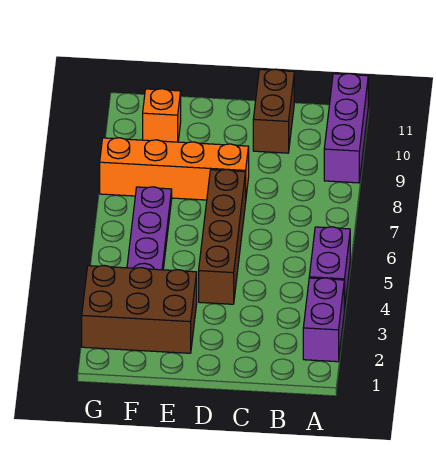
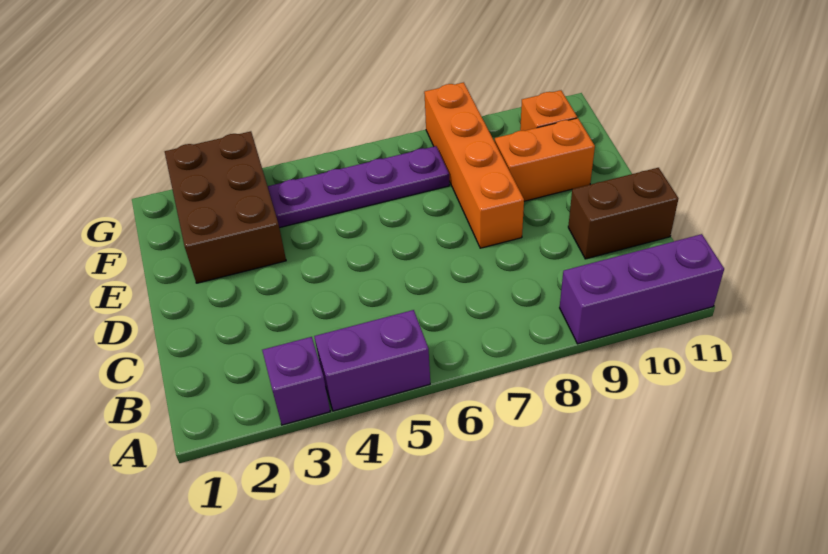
purple 1x2 brick [303,278,344,362] -> purple 1x1 brick [262,337,330,425]
brown 1x4 brick [199,170,246,304] -> none
none -> orange 1x2 brick [495,118,595,201]

